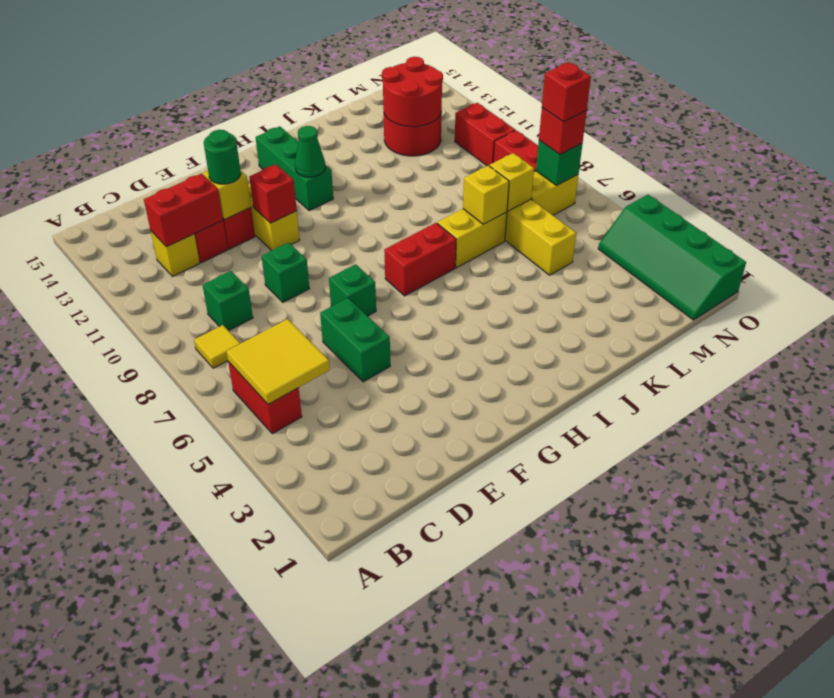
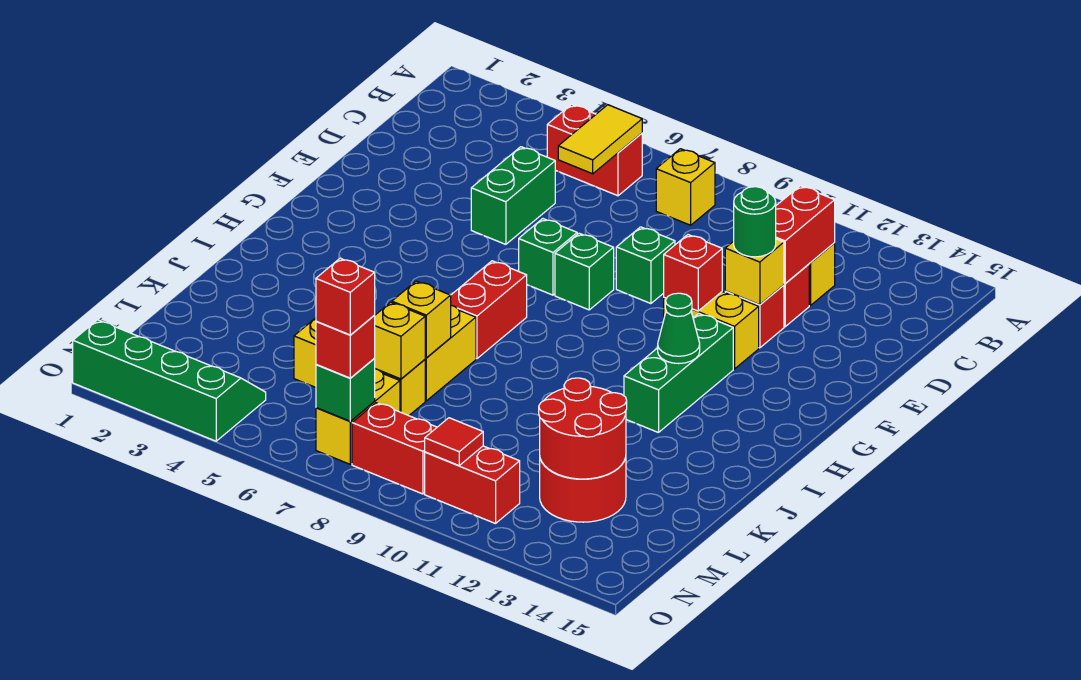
yellow 2x2 tile [226,319,330,404] -> yellow 1x2 tile [558,105,642,174]
yellow 1x1 tile [194,325,240,368] -> yellow 1x1 brick [656,149,715,225]
green 1x1 brick [203,271,253,331] -> green 1x1 brick moved to [555,233,614,310]
green 1x2 brick [320,298,390,382] -> green 1x2 brick turned to [471,147,555,244]
green 1x3 brick [256,126,333,211] -> green 1x3 brick turned to [624,314,733,433]
none -> red 1x1 tile [425,418,483,465]

